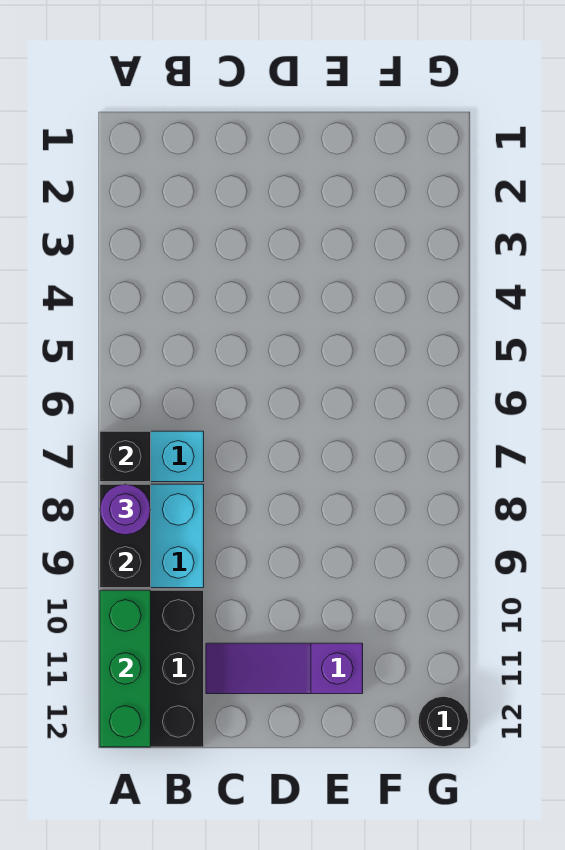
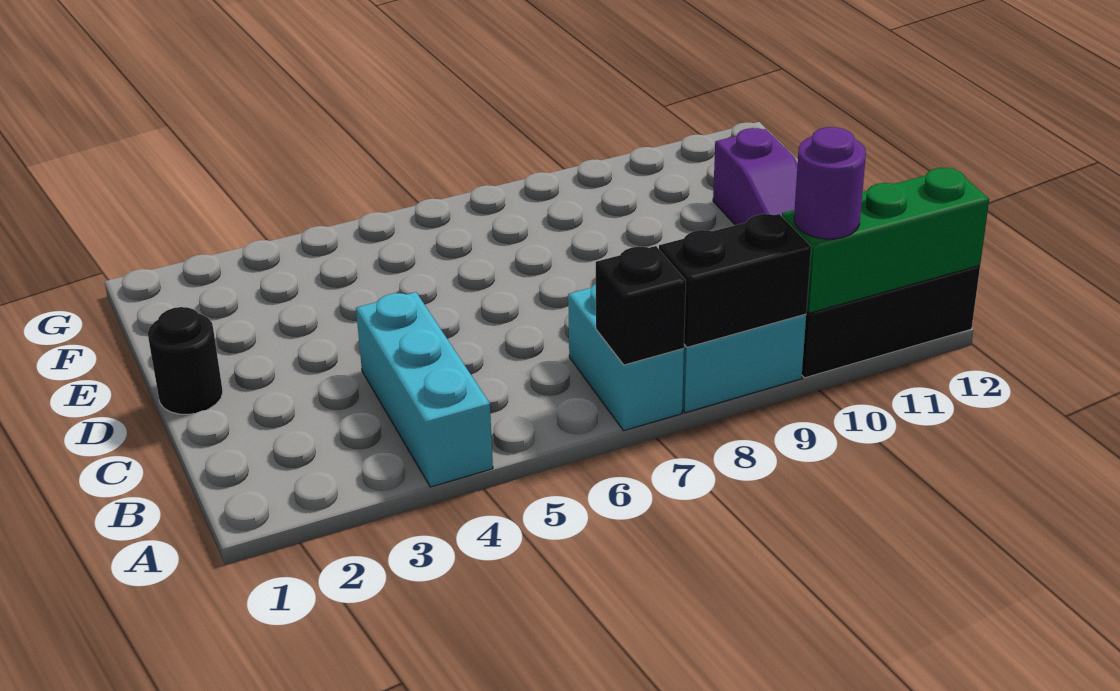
none -> cyan 1x3 brick [356,292,493,487]
purple 1x1 round brick [100,484,151,535] -> purple 1x1 round brick moved to [794,127,866,239]
black 1x1 round brick [418,696,469,747] -> black 1x1 round brick moved to [148,307,223,414]

